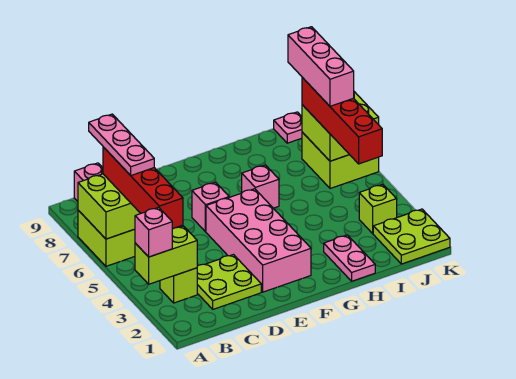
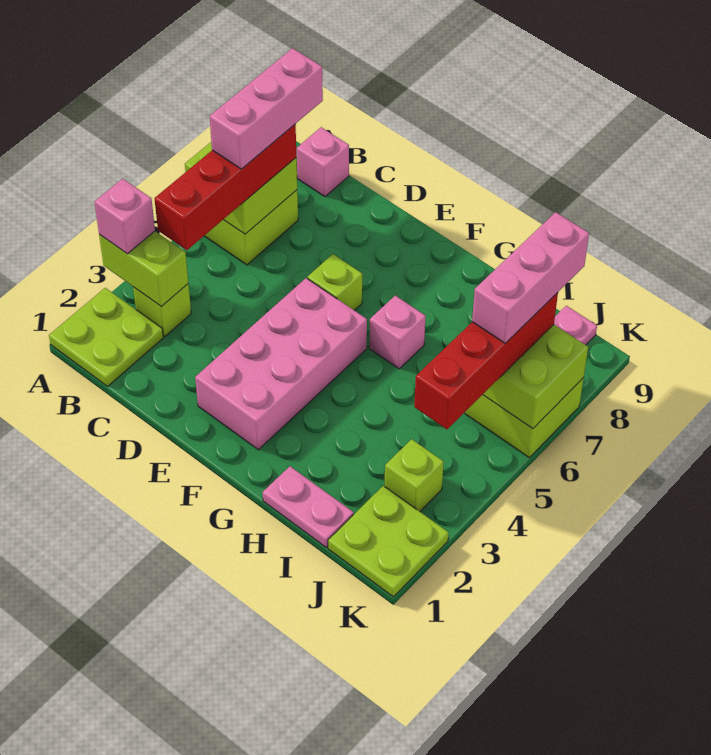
pink 1x3 plate [89,114,154,175] -> pink 1x3 brick [210,48,323,169]
lime 2x2 plate [197,255,261,309] -> lime 2x2 plate moved to [49,288,163,386]
pink 1x1 brick [192,182,229,232] -> lime 1x1 brick [307,254,362,311]
pink 1x2 plate [324,235,375,281] -> pink 1x2 plate turned to [263,466,354,547]

